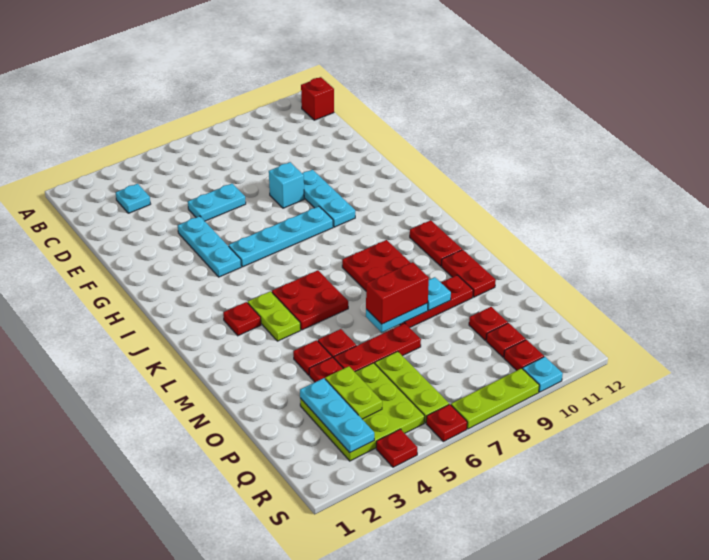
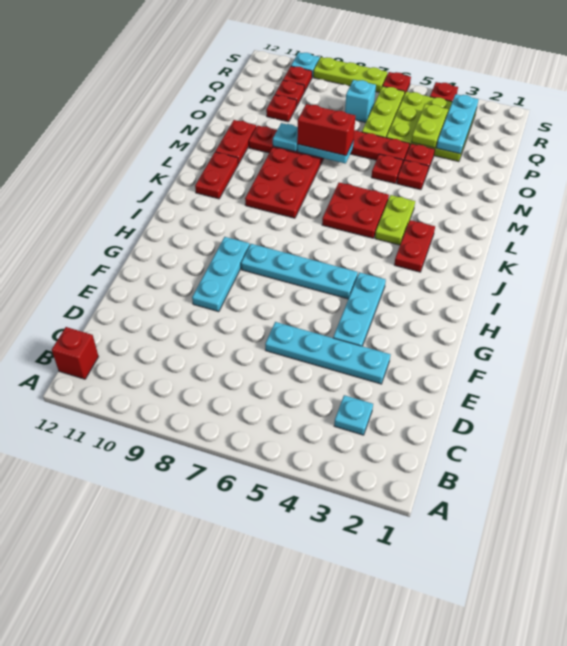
cyan 1x2 plate [188,184,246,221] -> cyan 1x4 plate [265,322,391,384]
cyan 1x1 brick [269,162,304,208] -> cyan 1x1 brick moved to [345,80,376,122]
red 1x1 plate [223,302,261,336] -> red 1x2 plate [394,220,435,272]

